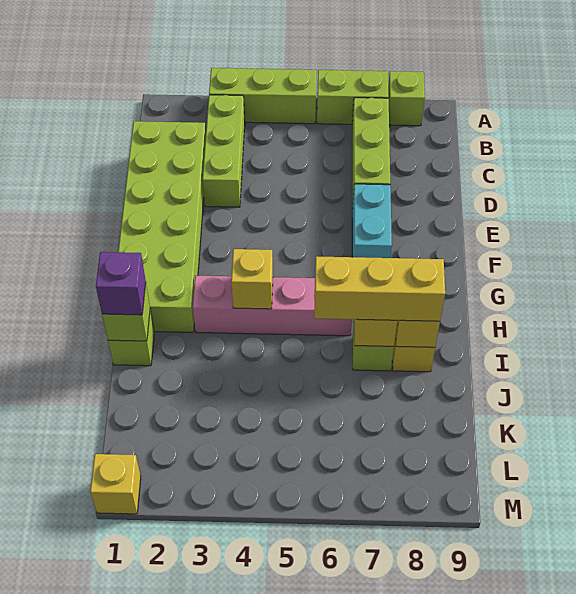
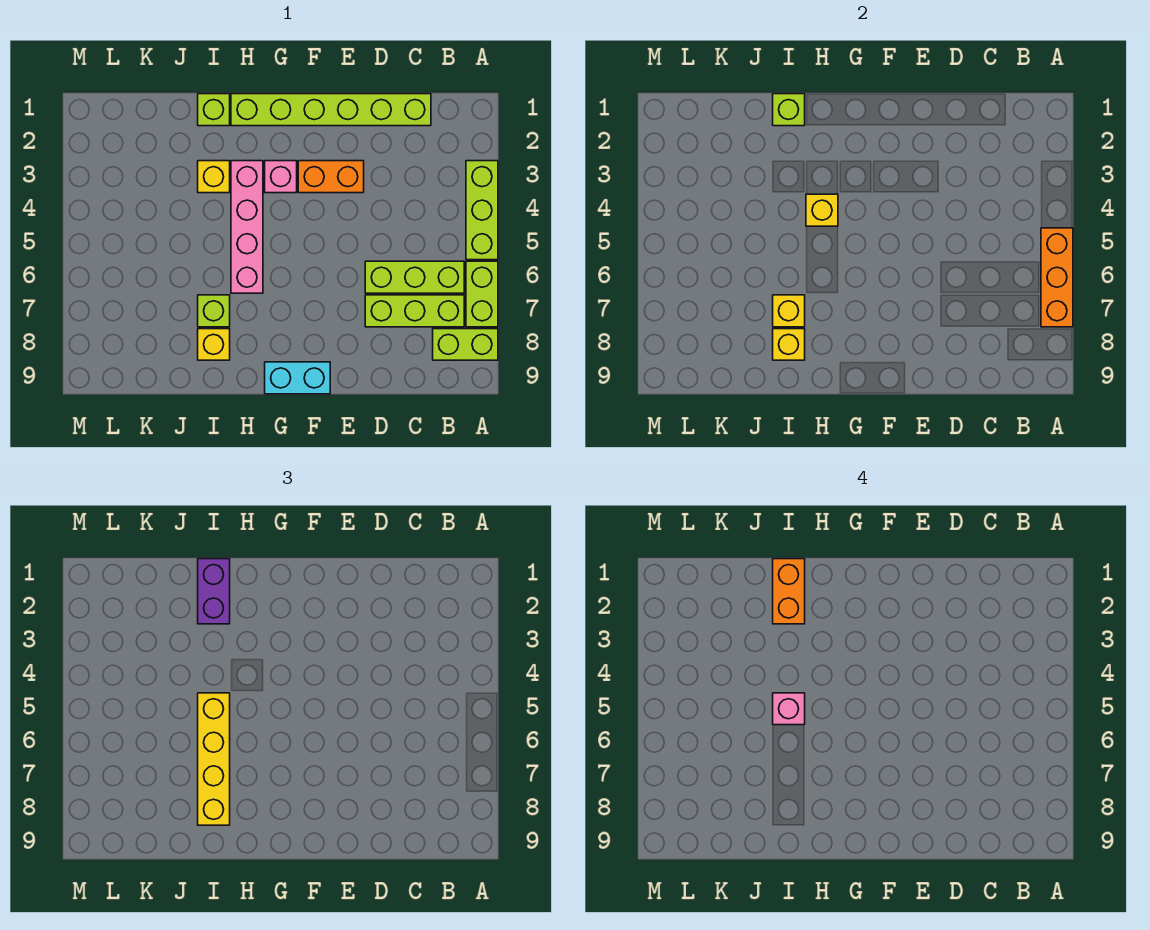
none -> orange 1x3 brick [1041,228,1073,327]
lime 1x1 brick [388,71,425,126] -> lime 1x2 brick [433,329,498,360]
lime 1x3 brick [203,95,245,207] -> lime 1x3 brick moved to [365,261,464,293]
lime 2x6 brick [118,121,206,332] -> lime 1x6 brick [231,94,431,126]
none -> orange 1x2 brick [298,161,364,193]
cyan 1x2 brick [352,184,392,258] -> cyan 1x2 brick moved to [265,362,330,394]
none -> pink 1x1 brick [265,161,297,193]
purple 1x1 brick [96,252,146,315] -> purple 1x2 brick [198,559,230,624]
none -> orange 1x2 brick [773,559,805,624]
none -> pink 1x1 brick [773,693,805,725]
yellow 1x3 brick [314,256,445,321] -> yellow 1x4 brick [198,693,230,825]
yellow 1x1 brick [90,454,141,514] -> yellow 1x1 brick moved to [198,161,230,193]

